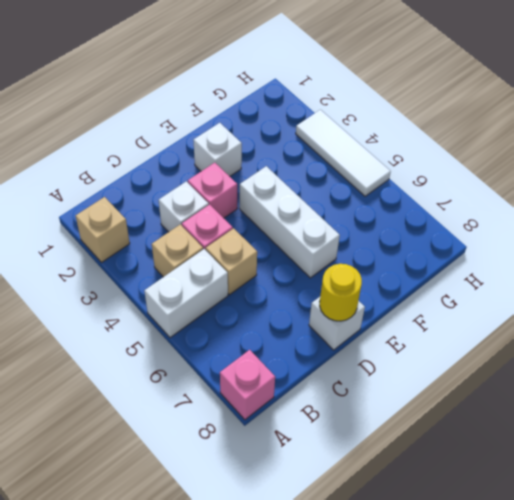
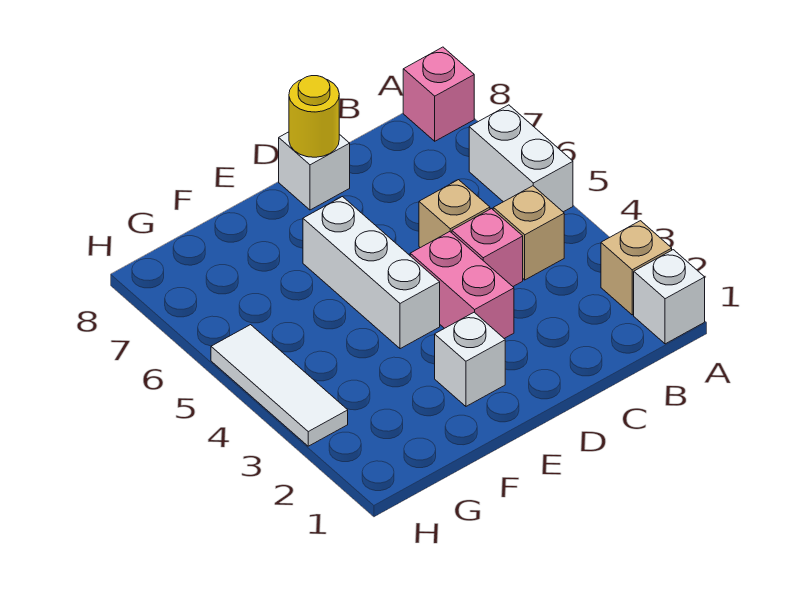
white 1x2 brick [144,249,228,338] -> white 1x2 brick turned to [469,105,573,212]
white 1x1 brick [159,181,209,232] -> white 1x1 brick moved to [634,250,705,344]
pink 1x1 brick [188,163,237,218] -> pink 1x2 brick [410,232,514,339]

